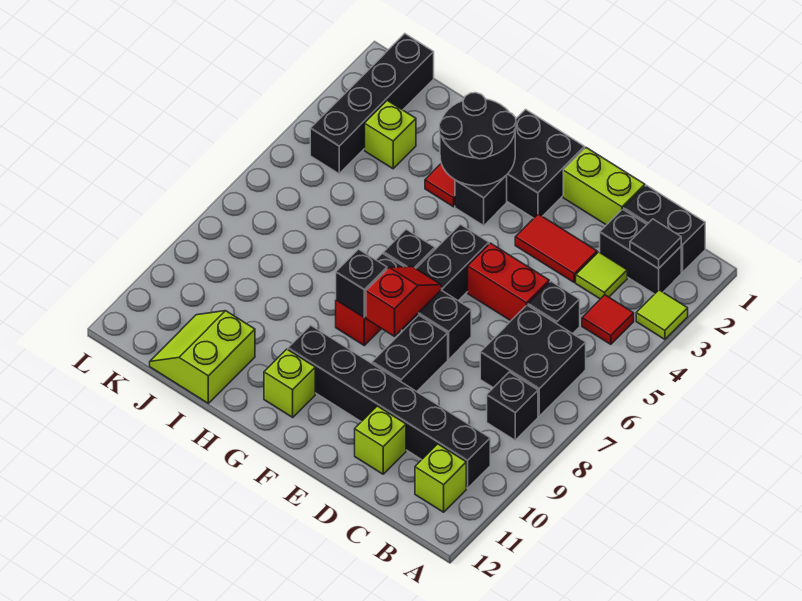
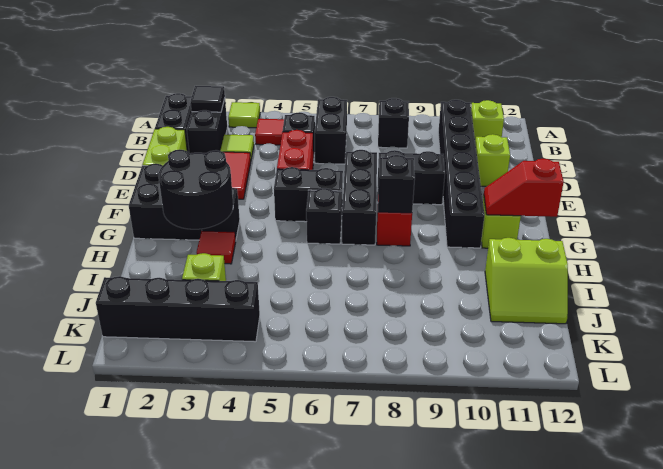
black 2x2 brick [480,305,586,416] -> black 1x2 brick [315,97,347,164]
red 1x2 slope [366,267,441,336] -> red 1x2 slope moved to [484,159,564,217]

